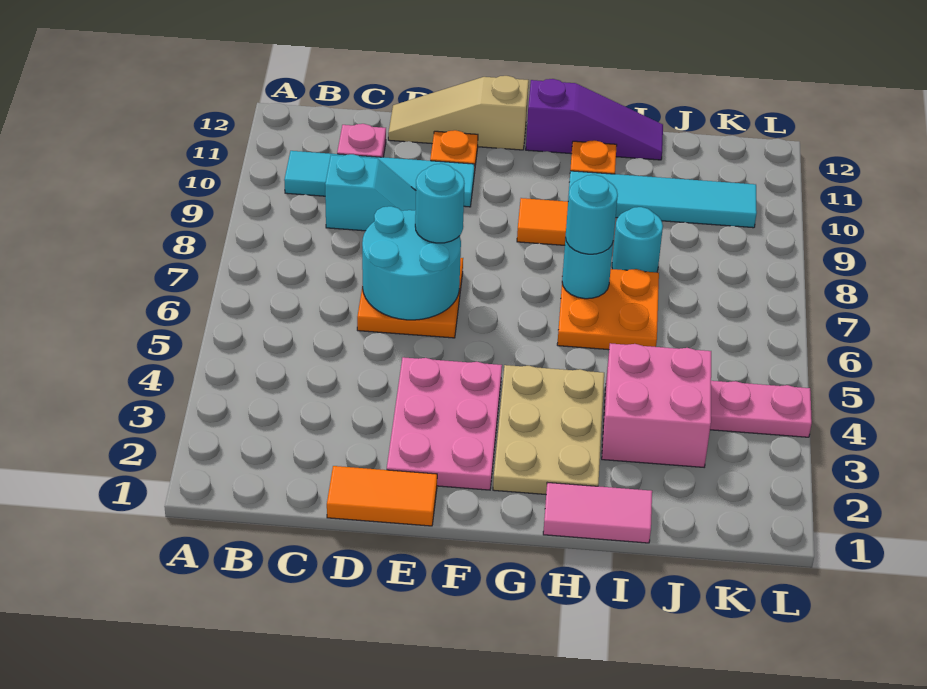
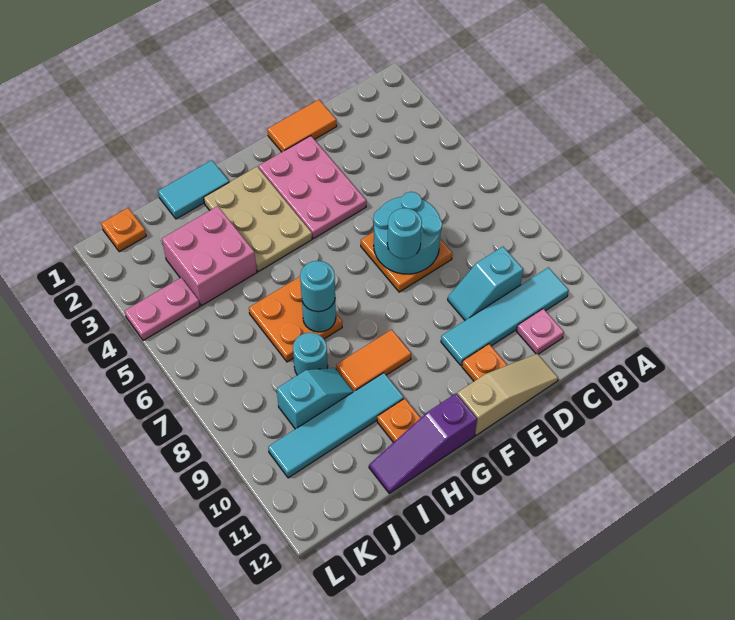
pink 1x2 tile [543,482,652,543] -> cyan 1x2 tile [158,160,229,219]
none -> cyan 1x2 slope [277,368,354,429]
none -> orange 1x1 plate [101,208,146,252]

